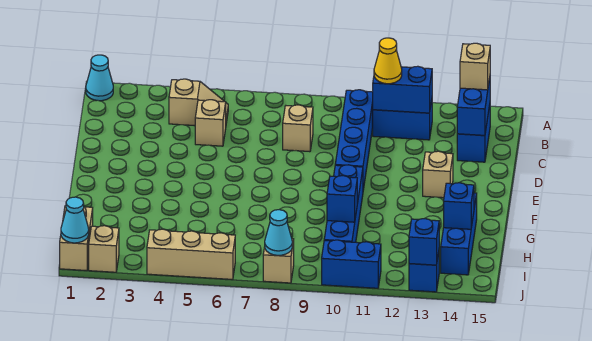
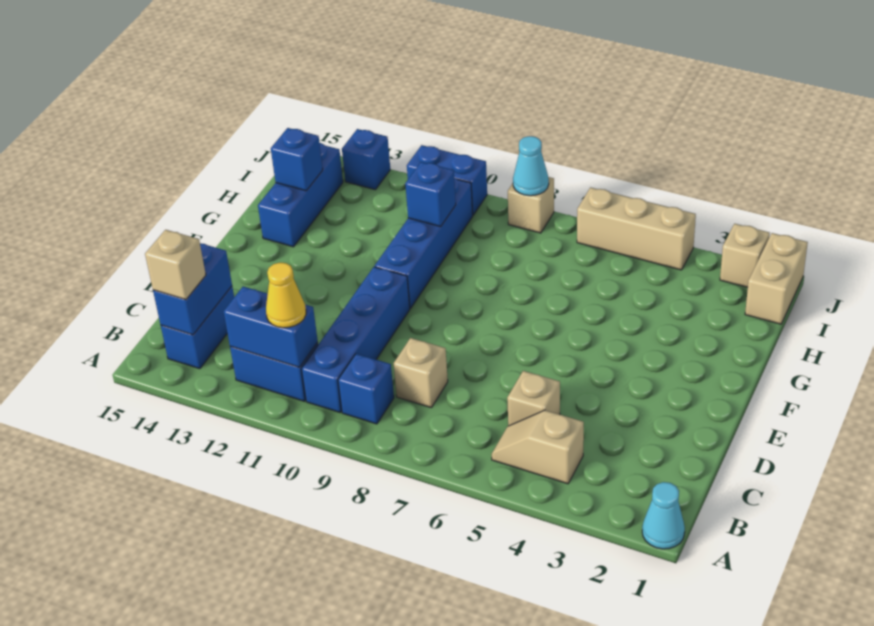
tan 1x1 brick [423,151,453,198] -> none
cyan 1x1 cone [61,197,89,243] -> none
blue 1x1 brick [409,219,439,265] -> blue 1x1 brick moved to [338,354,394,424]

